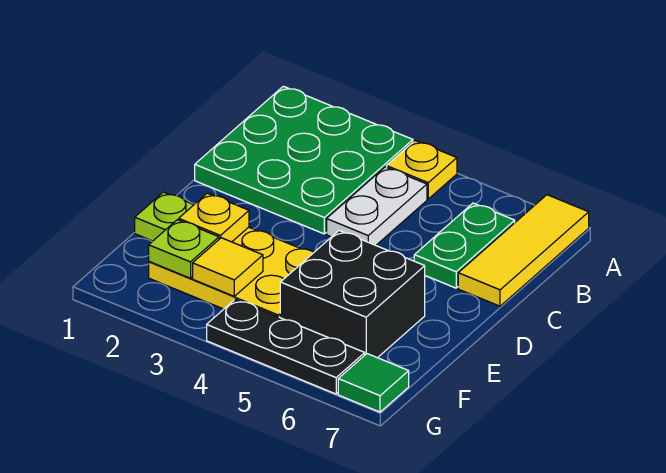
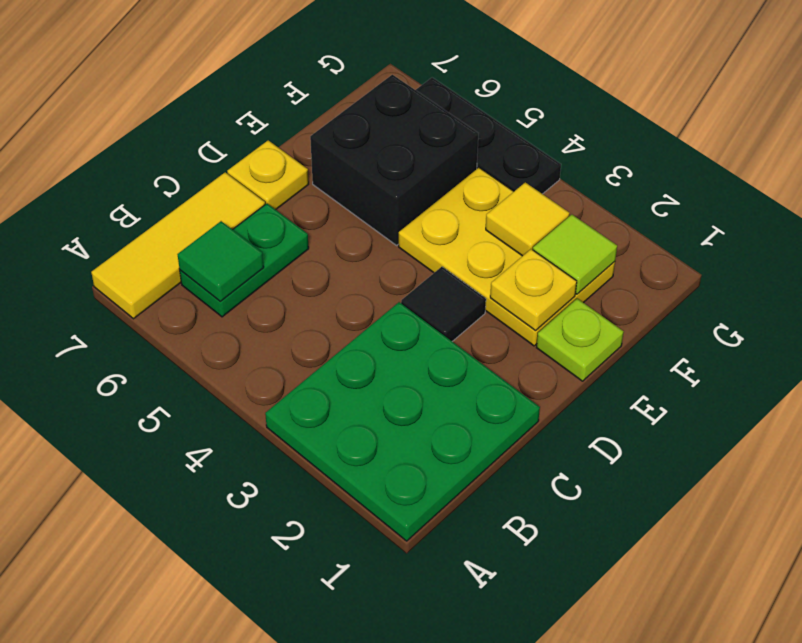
yellow 1x1 plate [387,141,457,199] -> yellow 1x1 plate moved to [227,140,309,210]
white 1x2 plate [327,167,427,245] -> none
none -> black 1x1 tile [401,267,486,341]
lime 1x1 plate [149,220,219,278] -> lime 1x1 tile [533,215,617,294]
green 1x1 tile [338,354,409,412] -> green 1x1 tile moved to [178,221,264,301]

